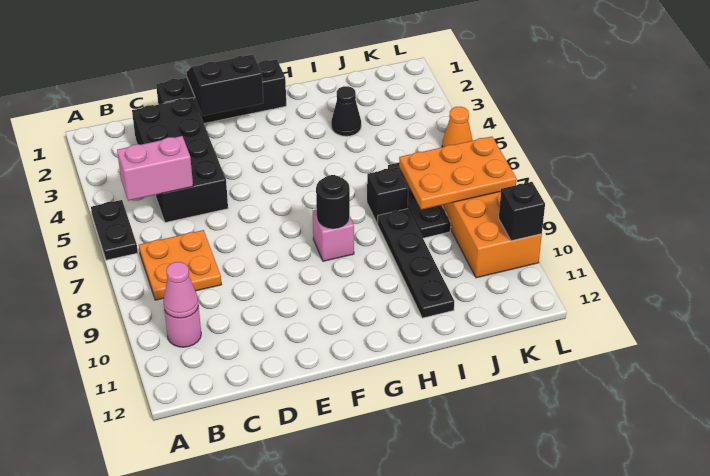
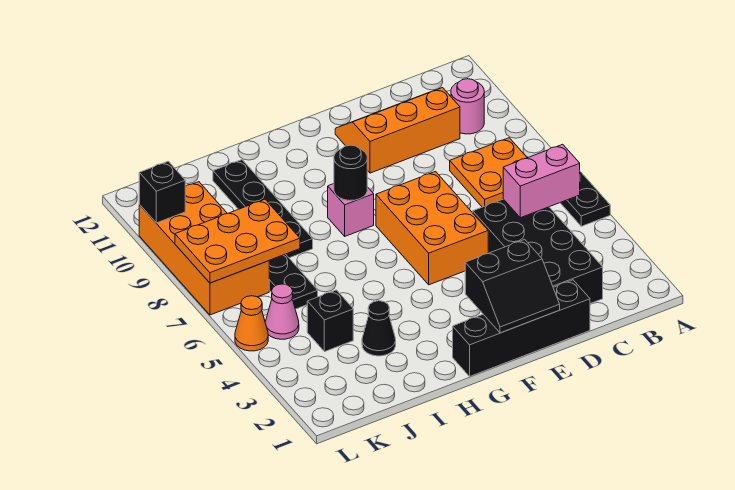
pink 1x1 cone [163,262,199,318] -> pink 1x1 cone moved to [265,284,299,339]
none -> orange 2x3 slope [335,88,460,173]
none -> orange 2x3 brick [376,172,488,285]
black 1x1 brick [367,167,408,224] -> black 1x1 brick moved to [307,290,353,352]

